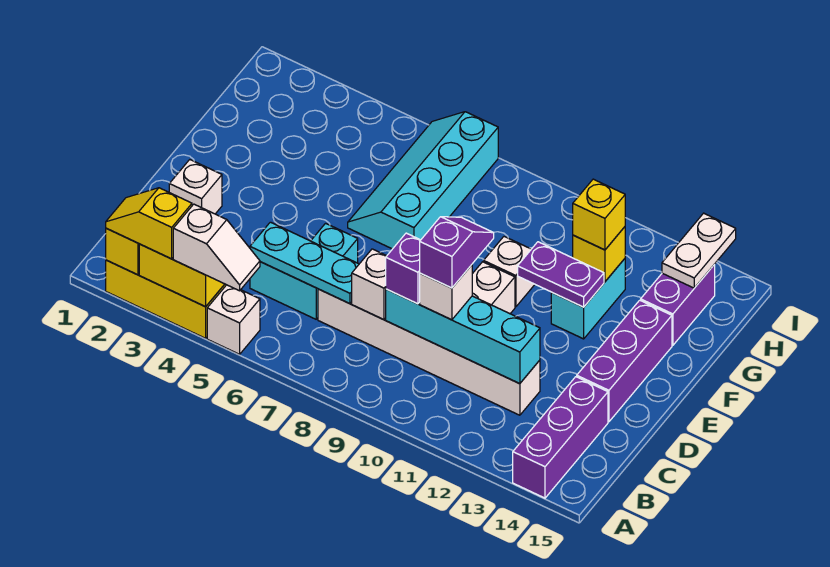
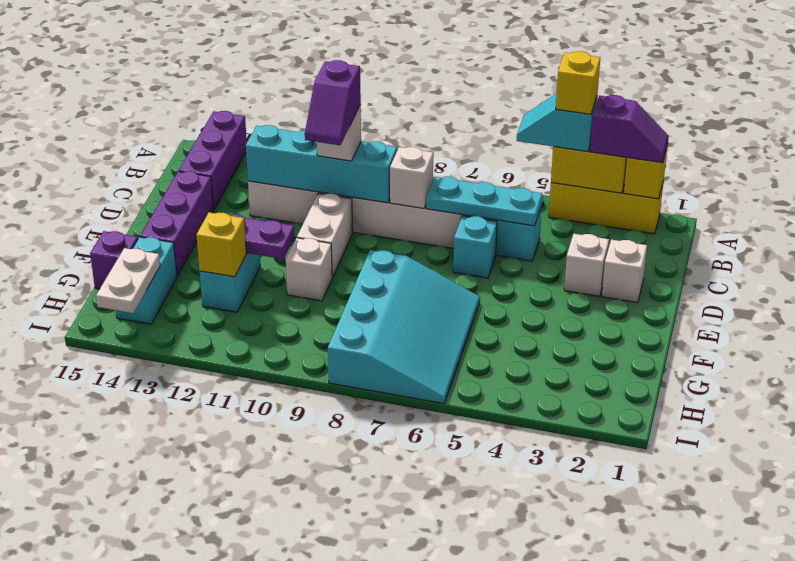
yellow 1x2 slope [106,188,192,259] -> purple 1x2 slope [590,95,669,163]
white 1x2 slope [173,204,260,291] -> cyan 1x2 slope [517,93,597,152]
white 1x1 brick [207,285,260,354] -> white 1x1 brick moved to [564,234,609,296]
purple 1x1 brick [386,233,420,304] -> purple 1x1 brick moved to [90,231,138,289]
cyan 2x4 slope [348,112,498,249] -> cyan 3x4 slope [328,250,480,404]
yellow 1x1 brick [573,179,625,250] -> yellow 1x1 brick moved to [556,51,600,114]
purple 1x2 brick [641,265,715,345] -> cyan 1x2 brick [116,237,177,324]

